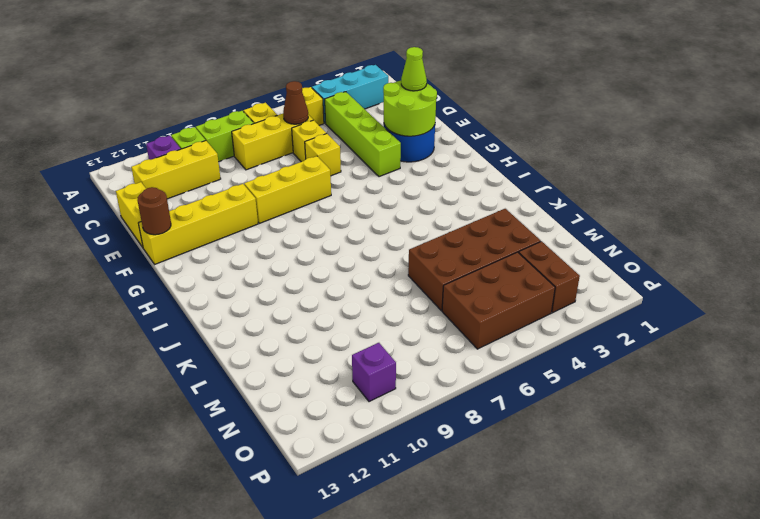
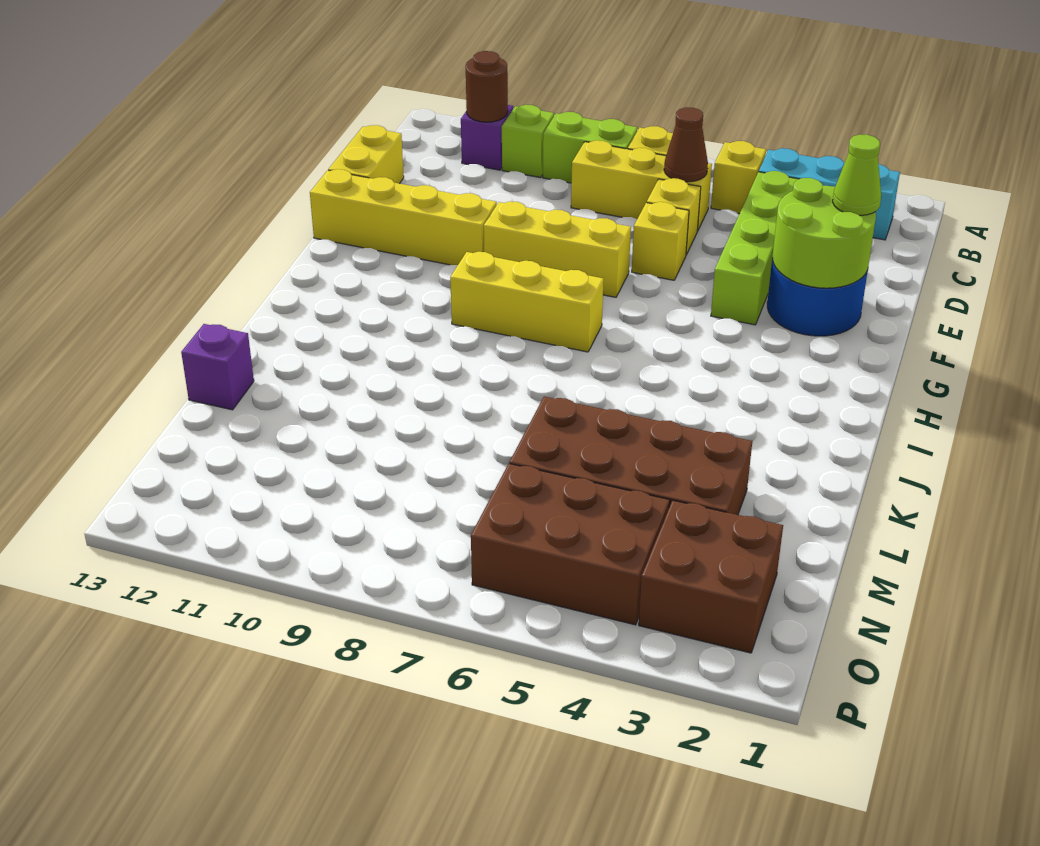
yellow 1x3 brick [131,141,221,199] -> yellow 1x3 brick moved to [450,252,604,352]
brown 1x1 round brick [137,187,171,235] -> brown 1x1 round brick moved to [466,51,508,122]
brown 1x2 brick [519,241,580,313] -> brown 2x2 brick [639,500,783,653]
purple 1x1 brick [352,343,396,402] -> purple 1x1 brick moved to [181,324,254,410]

